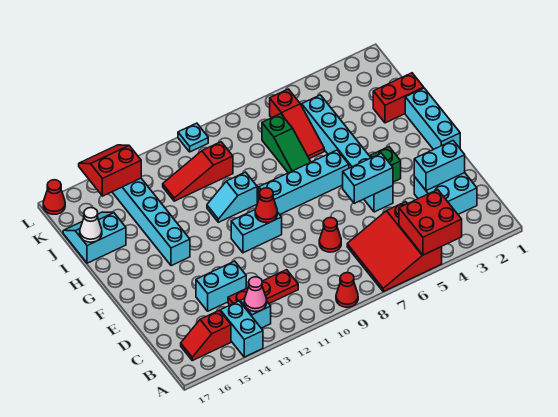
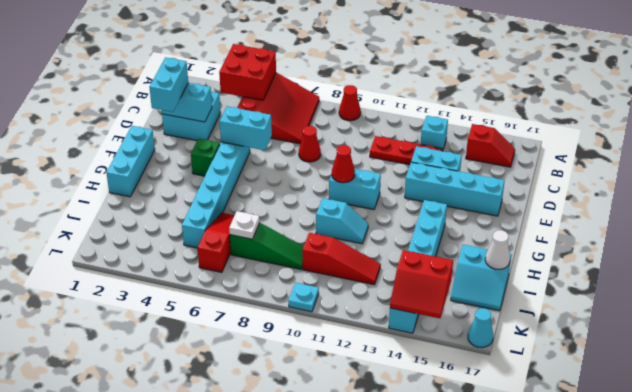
cyan 1x2 brick [220,301,263,357] -> cyan 1x2 brick moved to [149,57,188,112]
pink 1x1 cone [244,277,267,312] -> none
cyan 1x4 brick [259,150,349,214] -> cyan 1x4 brick moved to [405,162,505,216]
green 1x3 slope [262,114,311,173] -> green 1x3 slope turned to [230,223,304,269]
red 1x2 brick [373,73,424,123] -> none
none -> white 1x1 plate [229,211,260,239]
red 1x1 cone [43,180,65,214] -> cyan 1x1 cone [468,308,493,348]

